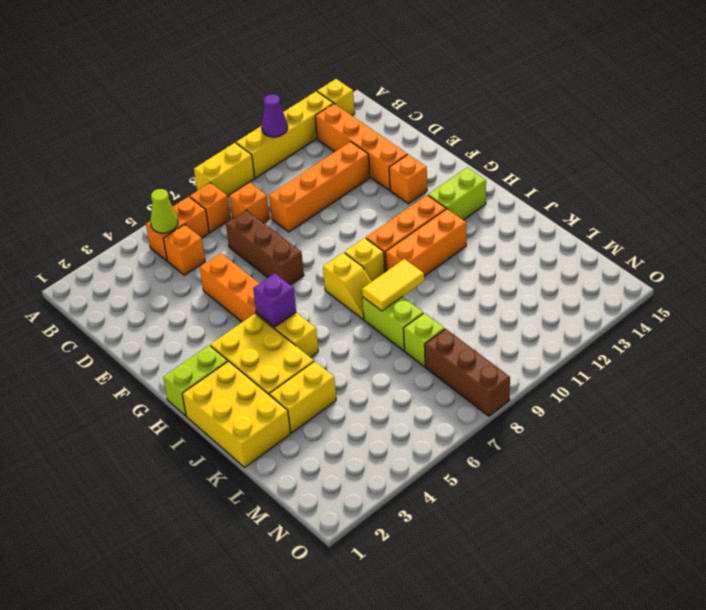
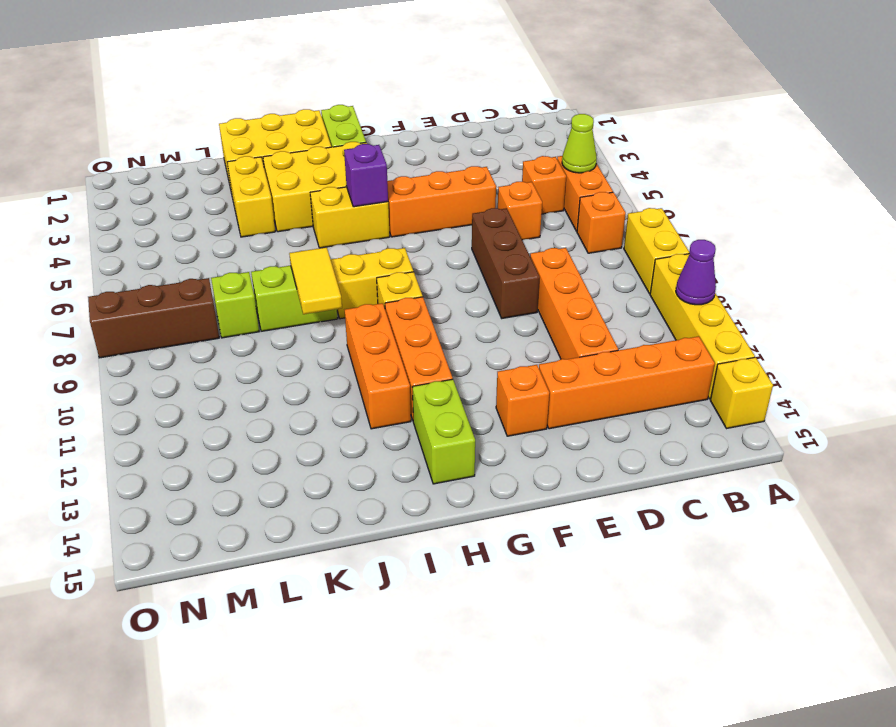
orange 1x1 brick [229,182,270,223] -> orange 1x1 brick moved to [498,182,542,240]
brown 1x3 brick [226,210,304,285] -> brown 1x3 brick turned to [472,208,540,318]
yellow 1x2 slope [323,253,372,319] -> yellow 1x2 brick [331,248,413,319]

